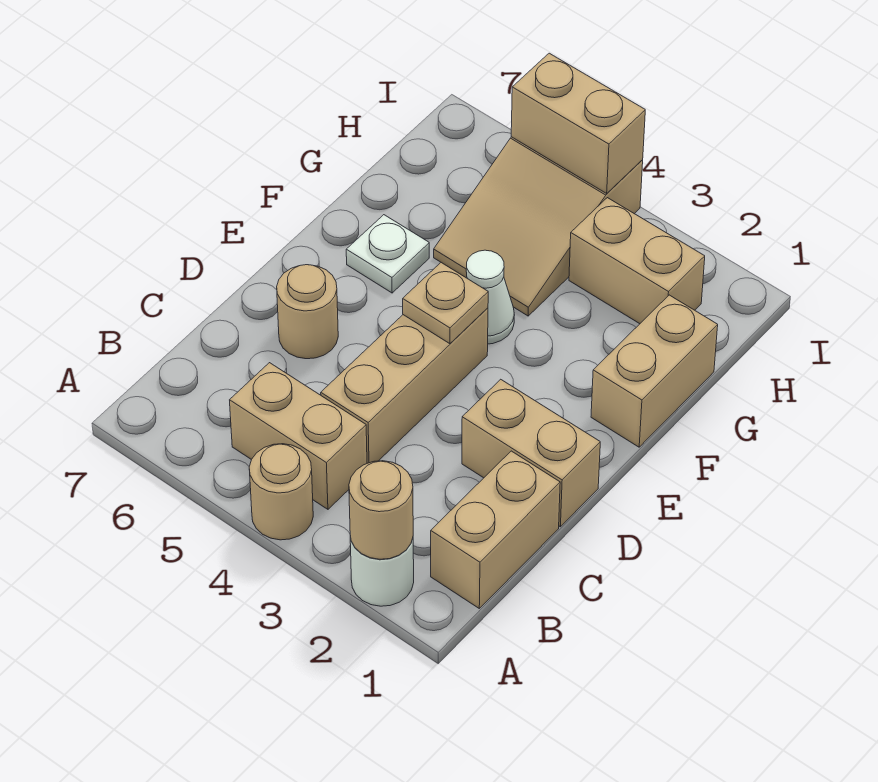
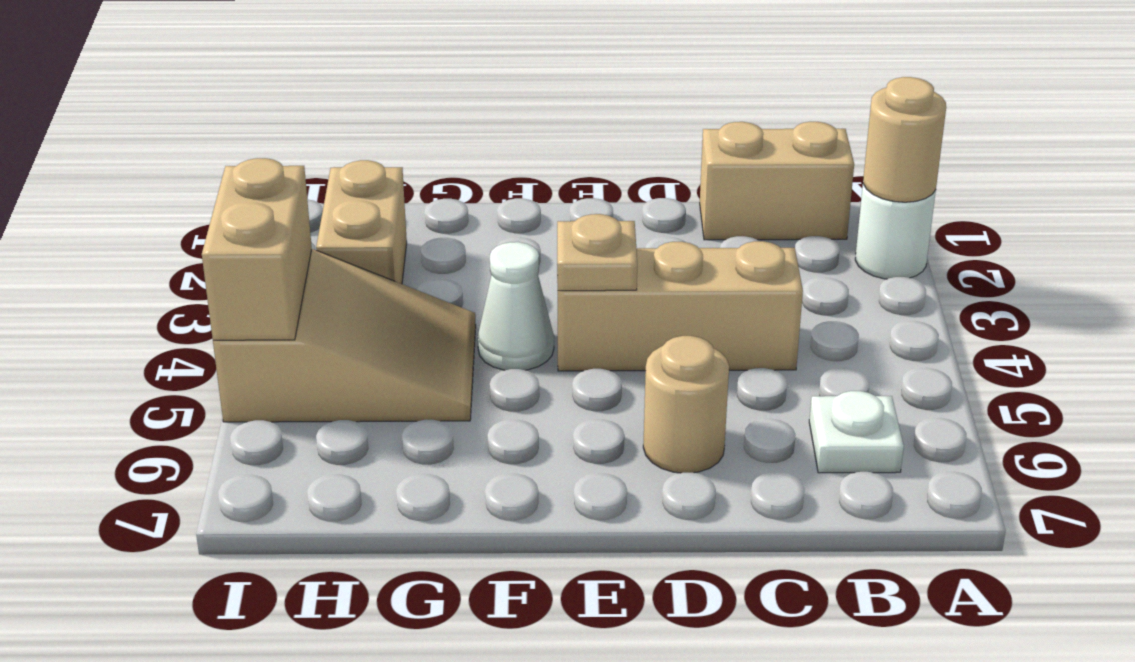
tan 1x1 round brick [249,444,313,540] -> none
tan 1x2 brick [230,363,367,509] -> none
tan 1x2 brick [462,379,600,527] -> none
tan 1x2 brick [591,295,718,447] -> none
white 1x1 plate [346,215,429,293] -> white 1x1 plate moved to [809,391,904,473]

